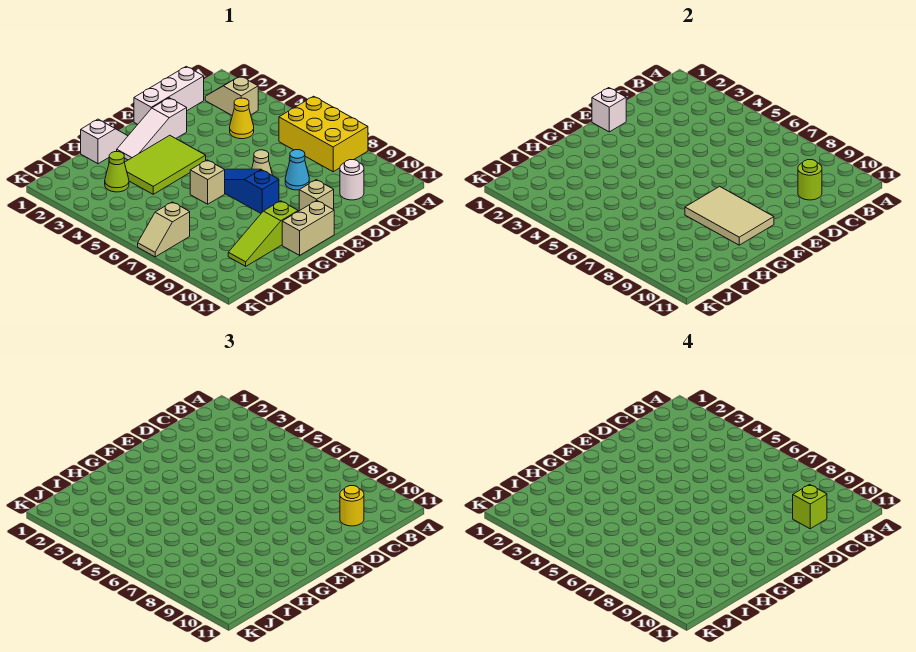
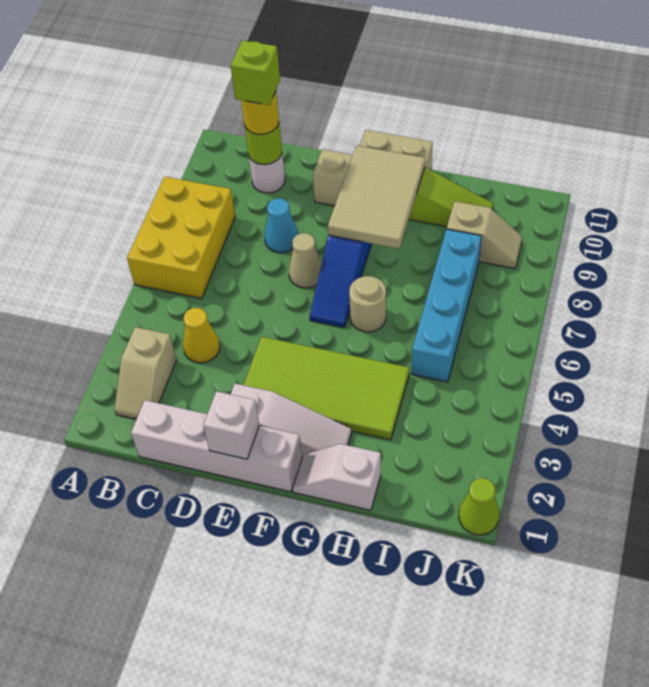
white 1x3 brick [134,66,204,124] -> white 1x4 brick [131,400,302,492]
lime 2x3 tile [124,135,206,194] -> lime 2x4 tile [244,337,409,440]
tan 1x1 brick [190,160,225,204] -> tan 1x1 round brick [349,276,386,332]
lime 1x1 cone [105,152,129,192] -> lime 1x1 cone moved to [459,478,499,535]
none -> cyan 1x4 brick [411,229,481,382]
tan 1x2 slope [138,202,190,257] -> tan 1x2 slope moved to [447,201,522,269]

